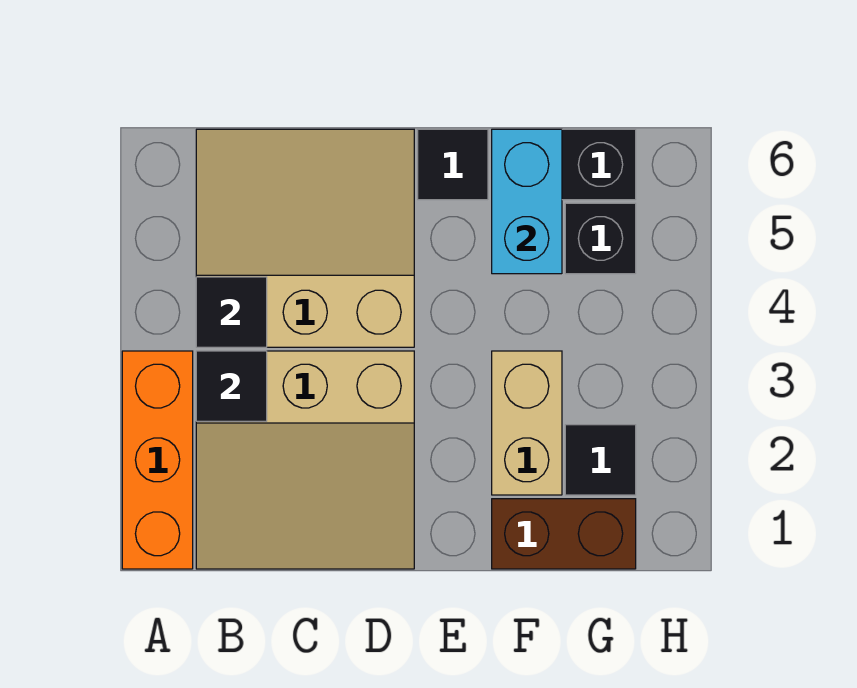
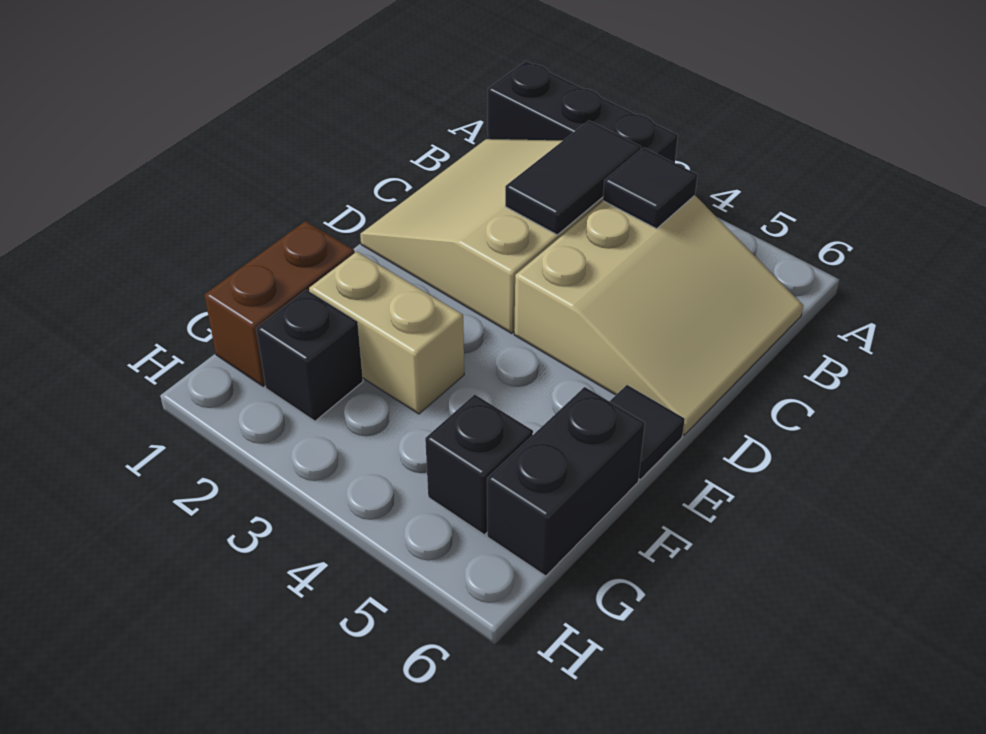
orange 1x3 brick [122,351,193,569] -> black 1x3 brick [488,61,678,163]
black 1x1 tile [196,351,267,421] -> black 1x2 tile [505,121,641,235]
cyan 1x2 brick [492,129,562,274] -> none
black 1x1 tile [565,425,636,495] -> black 1x1 brick [256,290,363,421]

